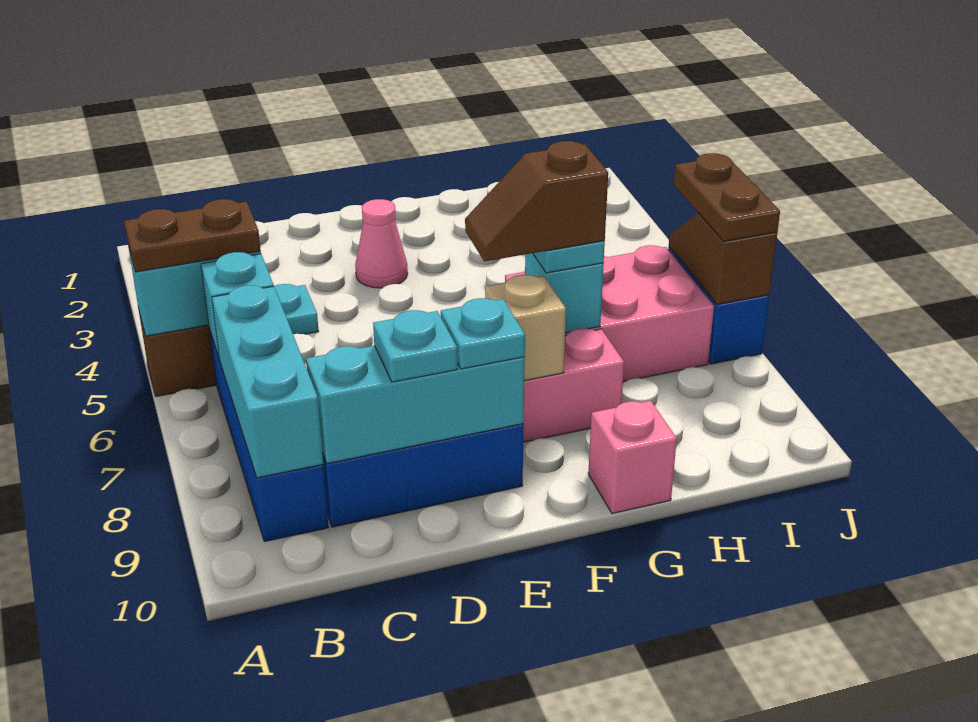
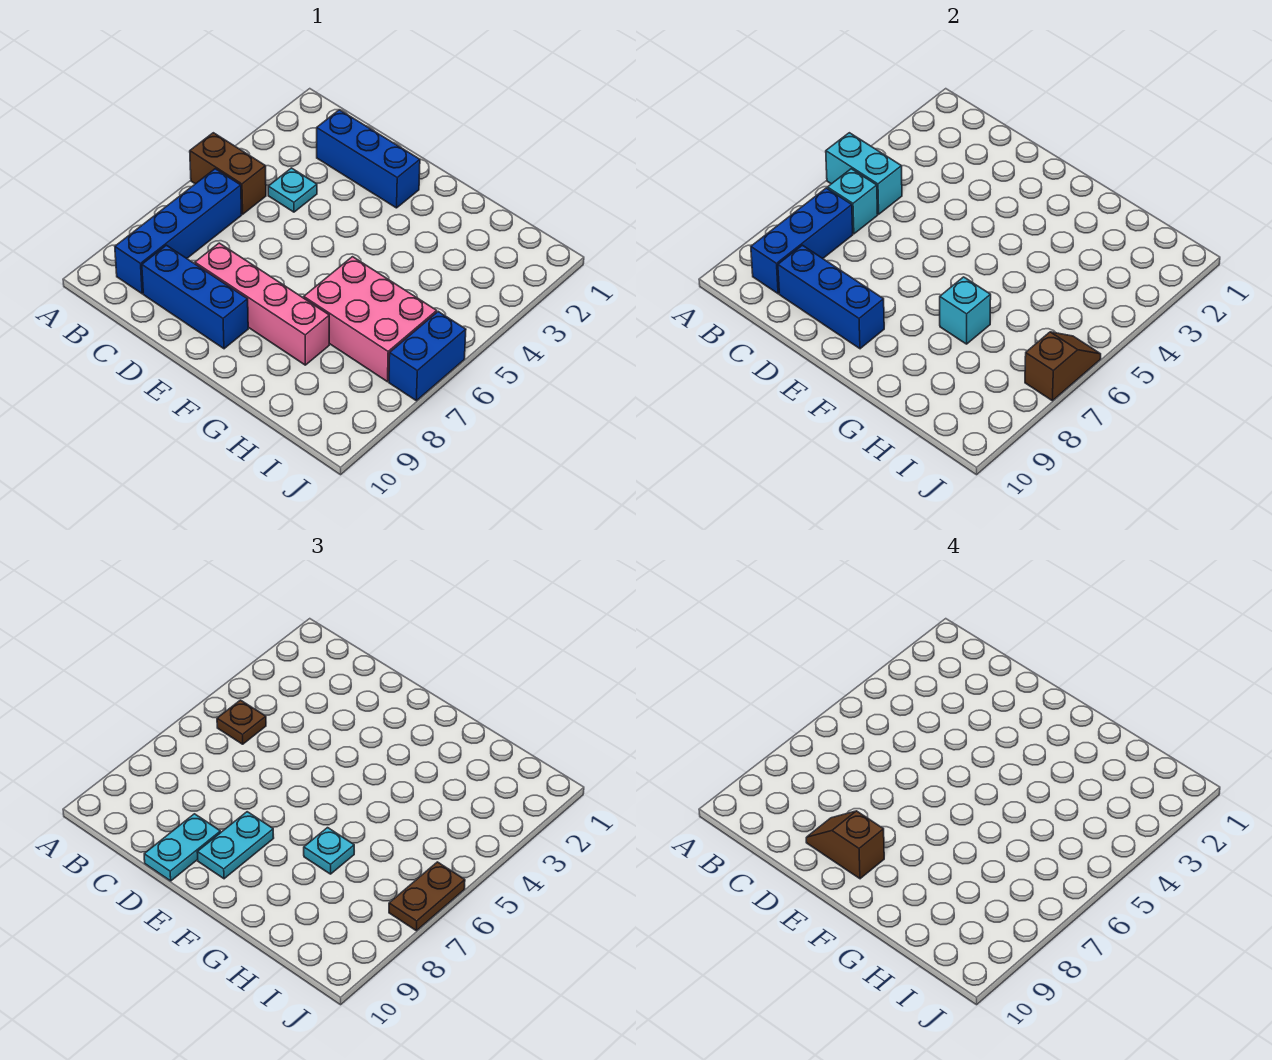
brown 1x2 plate [124,199,261,272] -> brown 1x1 plate [217,700,266,744]
cyan 1x3 brick [212,285,323,478] -> blue 1x3 brick [751,188,853,294]
none -> blue 1x3 brick [317,110,420,208]
cyan 1x3 brick [306,346,525,463] -> blue 1x3 brick [778,245,884,349]
cyan 1x1 plate [373,310,457,382] -> cyan 1x2 plate [144,814,221,881]
pink 1x1 cone [355,199,408,288] -> none
cyan 1x1 plate [441,298,525,369] -> cyan 1x2 plate [197,812,274,879]
brown 1x2 slope [465,141,608,261] -> brown 1x2 slope moved to [806,811,884,879]
tan 1x1 brick [485,275,566,381] -> none
pink 1x1 brick [588,401,677,514] -> none

